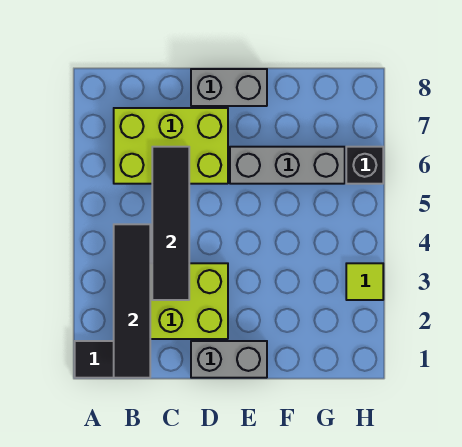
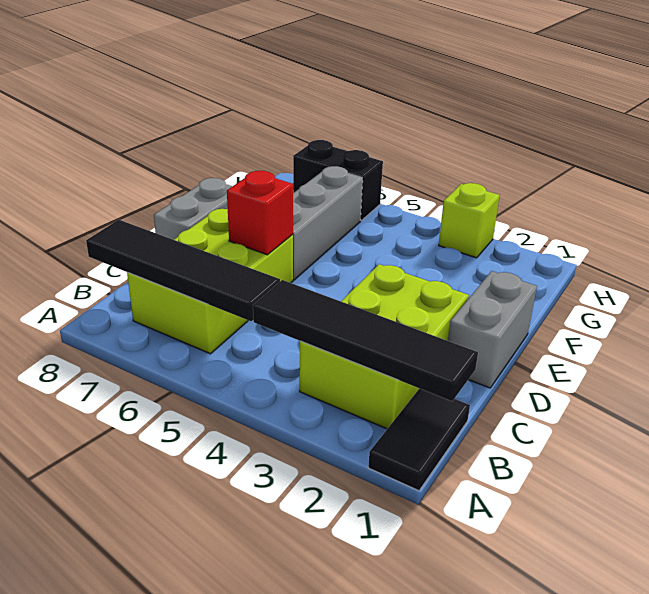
black 1x4 tile [152,147,189,300] -> black 1x4 tile moved to [86,220,280,321]
none -> red 1x1 brick [227,171,293,255]
lime 1x1 tile [346,263,383,300] -> lime 1x1 brick [439,183,500,258]
black 1x1 brick [346,147,383,184] -> black 1x2 brick [293,140,383,220]

